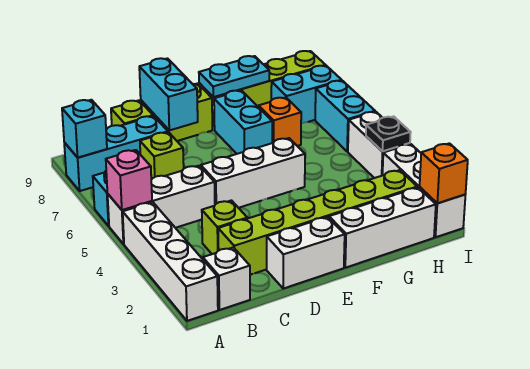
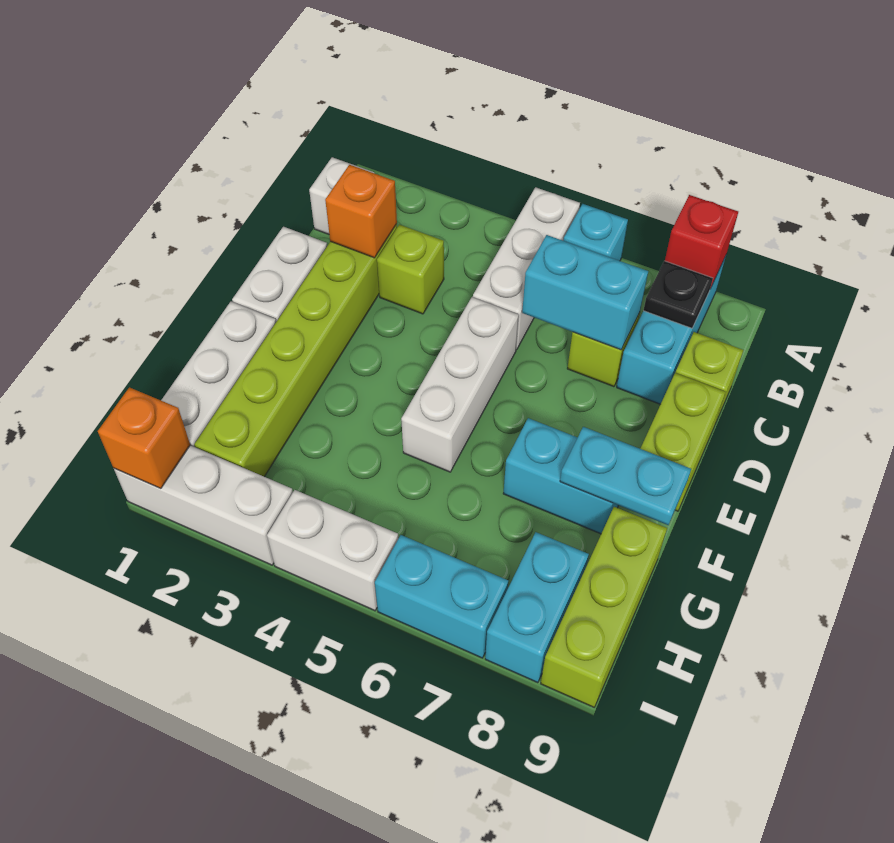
white 1x4 brick [123,202,218,321] -> none
pink 1x1 brick [106,150,152,210] -> none
cyan 1x1 brick [62,100,107,158] -> red 1x1 brick [665,195,738,289]
cyan 1x2 brick [139,58,198,130] -> cyan 1x2 brick moved to [522,235,648,350]
cyan 1x2 plate [199,56,269,97] -> cyan 1x2 plate turned to [560,427,691,525]
orange 1x1 brick [259,97,301,146] -> orange 1x1 brick moved to [325,165,397,258]
black 1x1 plate [366,116,411,151] -> black 1x1 plate moved to [643,261,713,328]

